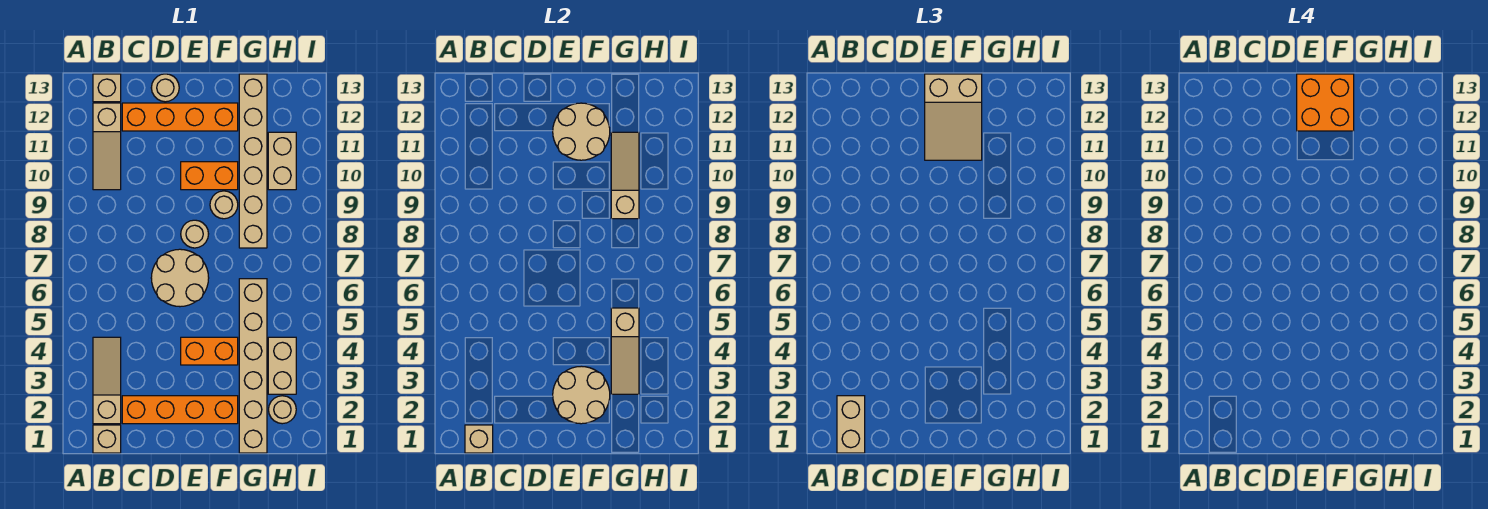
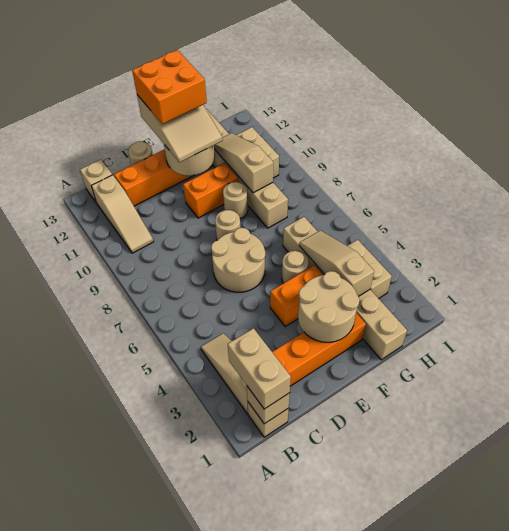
tan 1x3 slope [611,308,639,394] -> tan 1x3 slope turned to [299,230,374,296]
tan 1x1 round brick [269,396,296,424] -> tan 1x1 round brick moved to [282,251,308,283]

